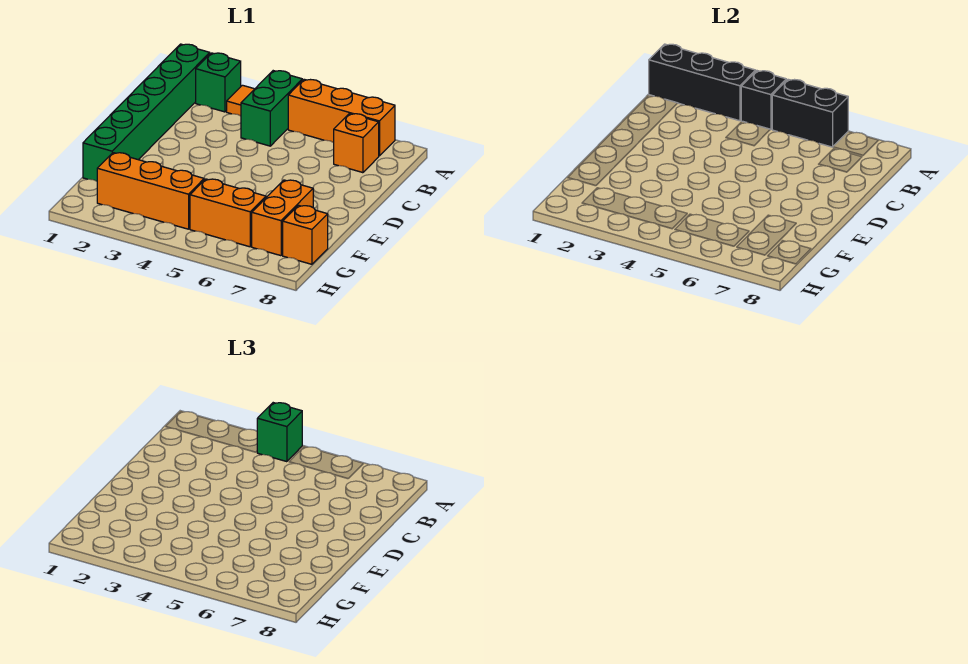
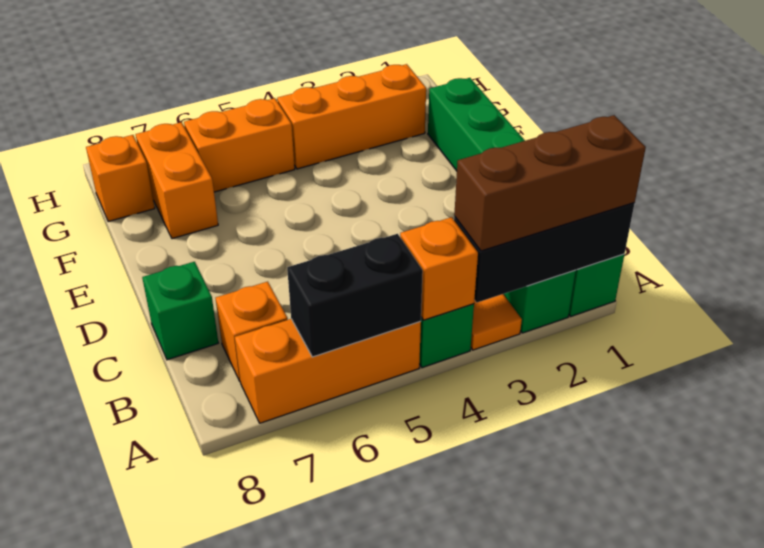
none -> brown 1x3 brick [454,115,646,251]
black 1x1 brick [741,71,786,130] -> orange 1x1 brick [400,217,478,320]
green 1x1 brick [257,403,302,462] -> green 1x1 brick moved to [142,262,218,360]

